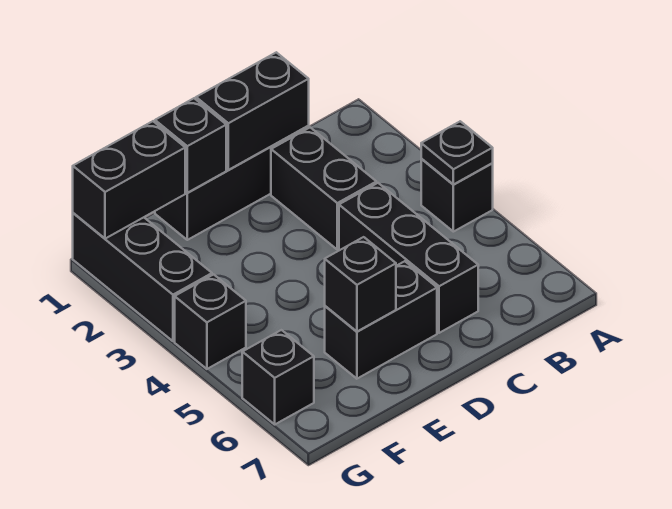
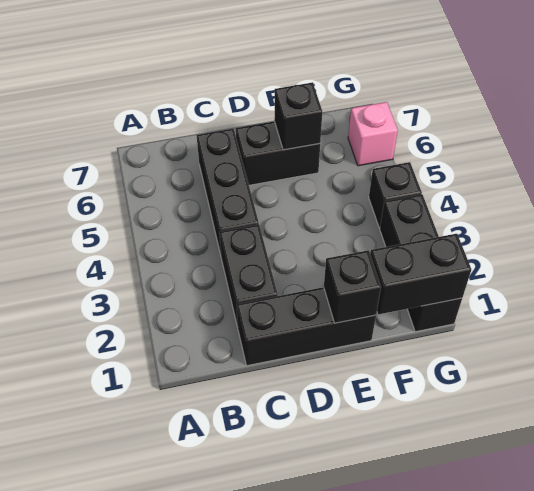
black 1x1 brick [421,159,493,232] -> none
black 1x1 plate [421,121,493,184] -> none
black 1x2 brick [196,52,309,170] -> none
black 1x1 brick [242,330,314,424] -> pink 1x1 brick [348,102,398,166]

